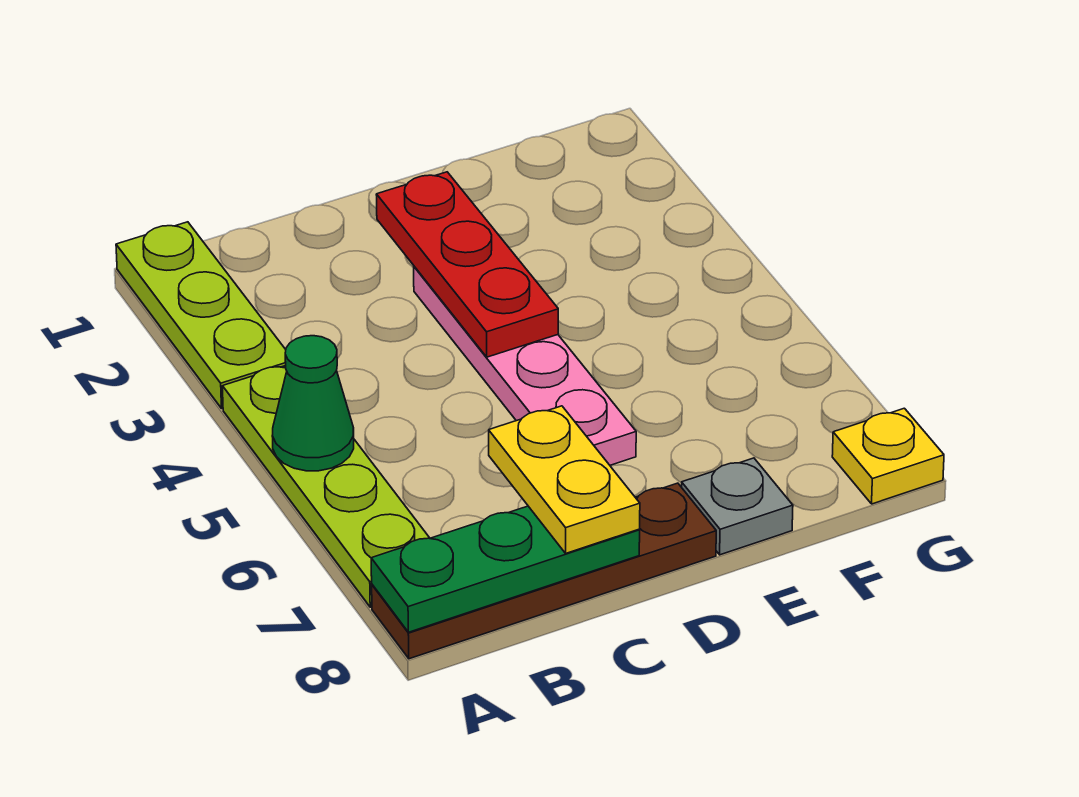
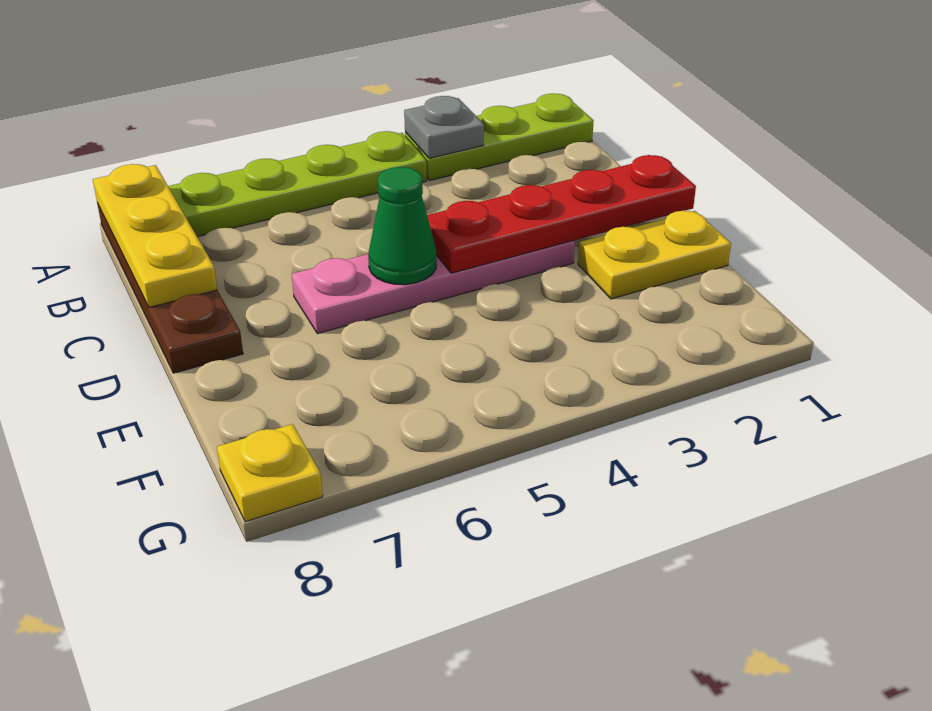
green 1x1 cone [272,336,354,471] -> green 1x1 cone moved to [368,167,437,285]
green 1x3 plate [371,506,640,632] -> yellow 1x3 plate [93,164,217,307]
yellow 1x2 plate [489,406,640,553] -> yellow 1x2 plate moved to [578,211,731,299]
red 1x3 plate [376,172,558,357] -> red 1x4 plate [427,155,696,273]
grey 1x1 plate [682,458,793,555] -> grey 1x1 plate moved to [404,96,484,158]

